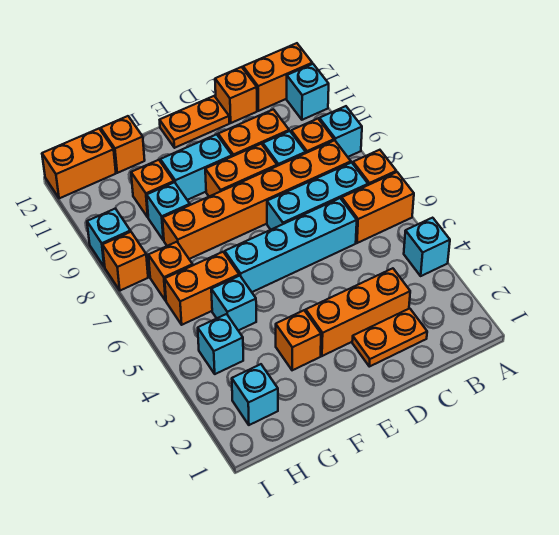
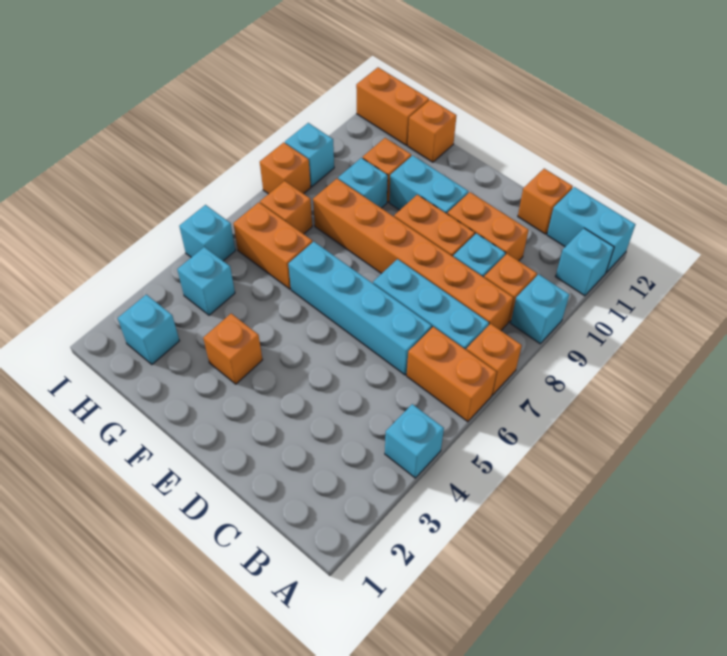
orange 1x2 brick [243,43,312,111] -> cyan 1x2 brick [547,187,635,273]
orange 1x2 plate [352,308,427,367] -> none
orange 1x3 brick [306,268,410,356] -> none
orange 1x2 plate [160,96,229,148] -> none
cyan 1x1 brick [211,275,256,331] -> cyan 1x1 brick moved to [179,205,235,261]

